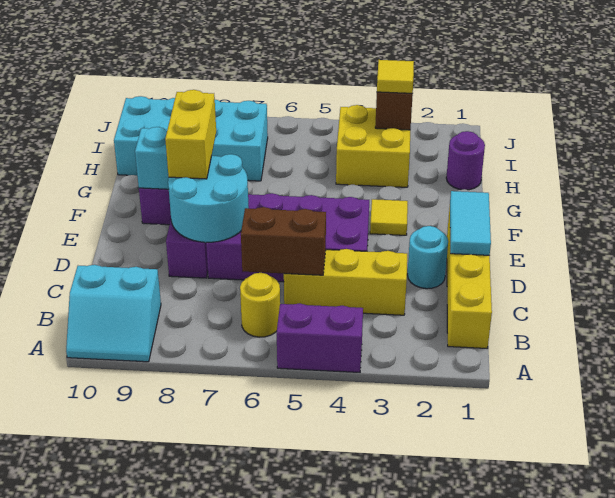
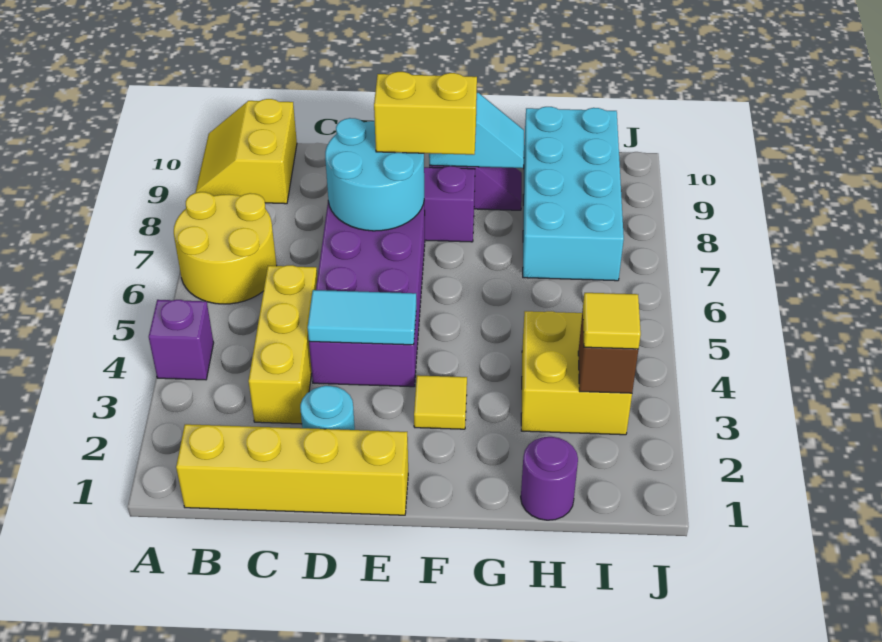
purple 1x2 brick [277,303,363,372] -> purple 1x1 brick [149,300,214,380]
cyan 2x2 slope [66,265,161,362] -> yellow 2x2 slope [195,99,297,204]
yellow 1x1 round brick [240,273,280,337] -> yellow 2x2 round brick [174,192,277,304]
brown 1x2 brick [241,207,326,275] -> none
cyan 1x2 tile [450,191,491,255] -> cyan 1x2 tile moved to [308,290,416,345]

